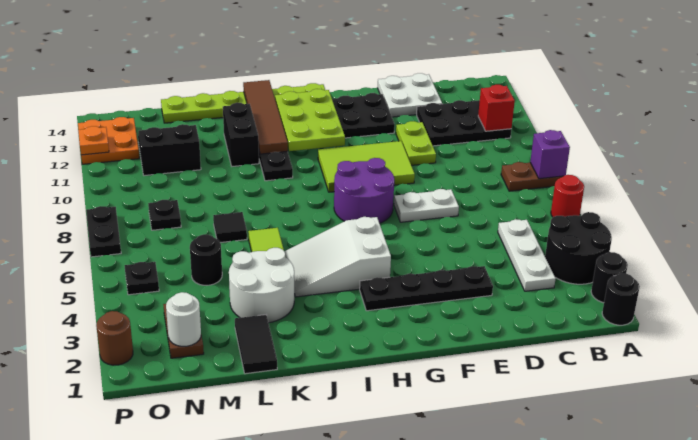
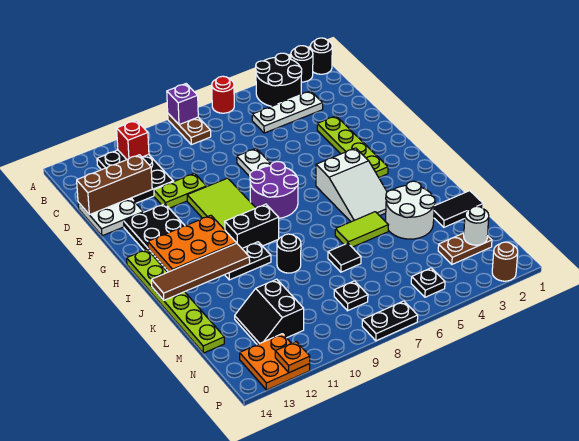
none -> brown 1x3 brick [77,155,152,215]
black 1x4 plate [360,266,493,311] -> lime 1x4 plate [317,116,388,177]
lime 2x3 plate [275,89,345,151] -> orange 2x3 plate [148,215,236,272]
black 1x2 brick [223,103,259,166] -> black 1x2 brick moved to [225,204,279,248]
black 1x1 round brick [190,234,222,285] -> black 1x1 round brick moved to [277,234,301,273]

